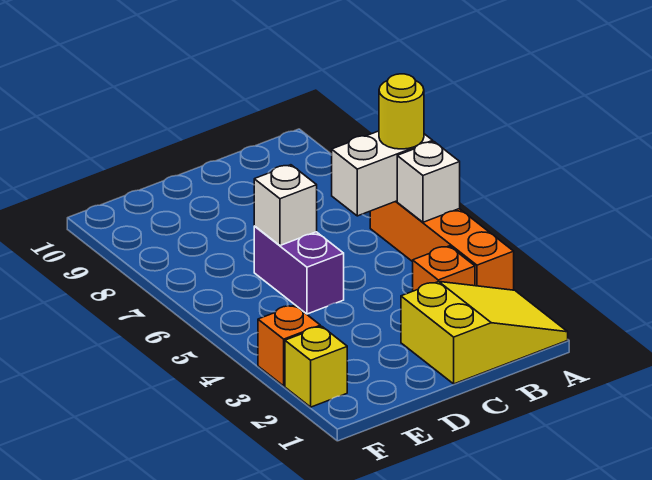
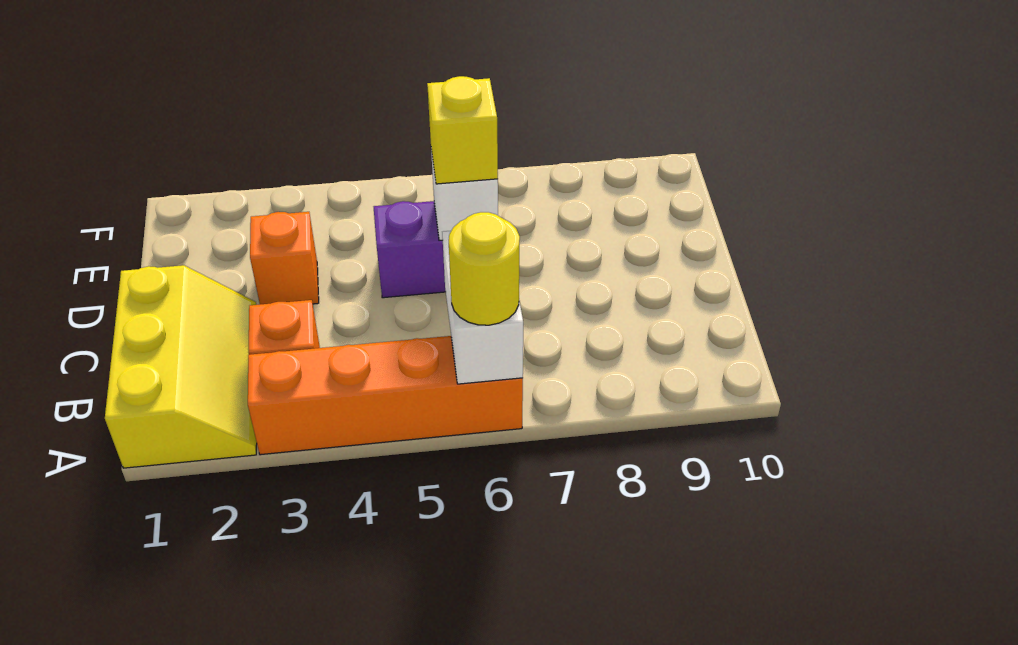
yellow 2x3 slope [401,282,568,384] -> yellow 2x3 slope turned to [105,265,257,468]
white 1x1 brick [397,142,460,222] -> none
yellow 1x1 brick [285,326,347,407] -> yellow 1x1 brick moved to [427,76,498,184]
orange 1x1 brick [258,305,320,386] -> orange 1x1 brick moved to [250,212,319,304]

